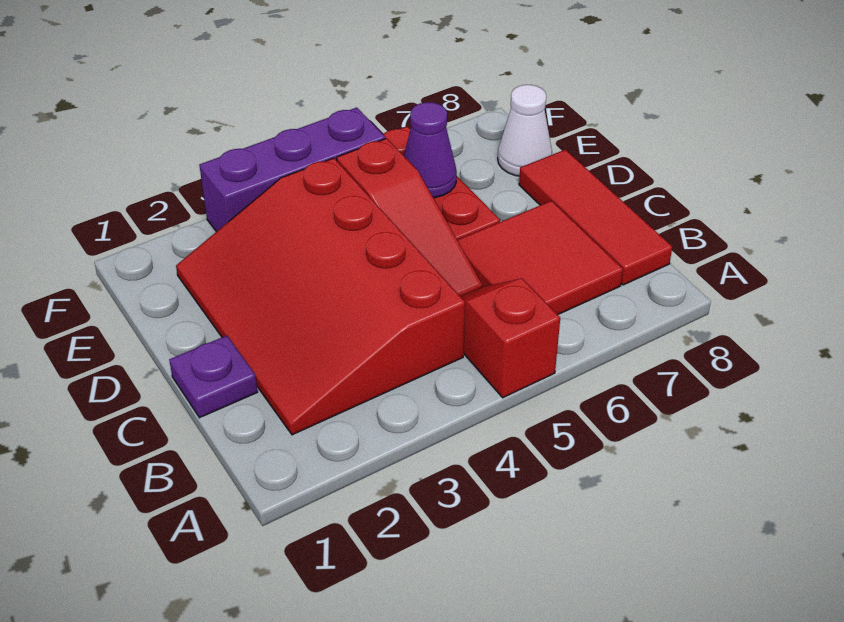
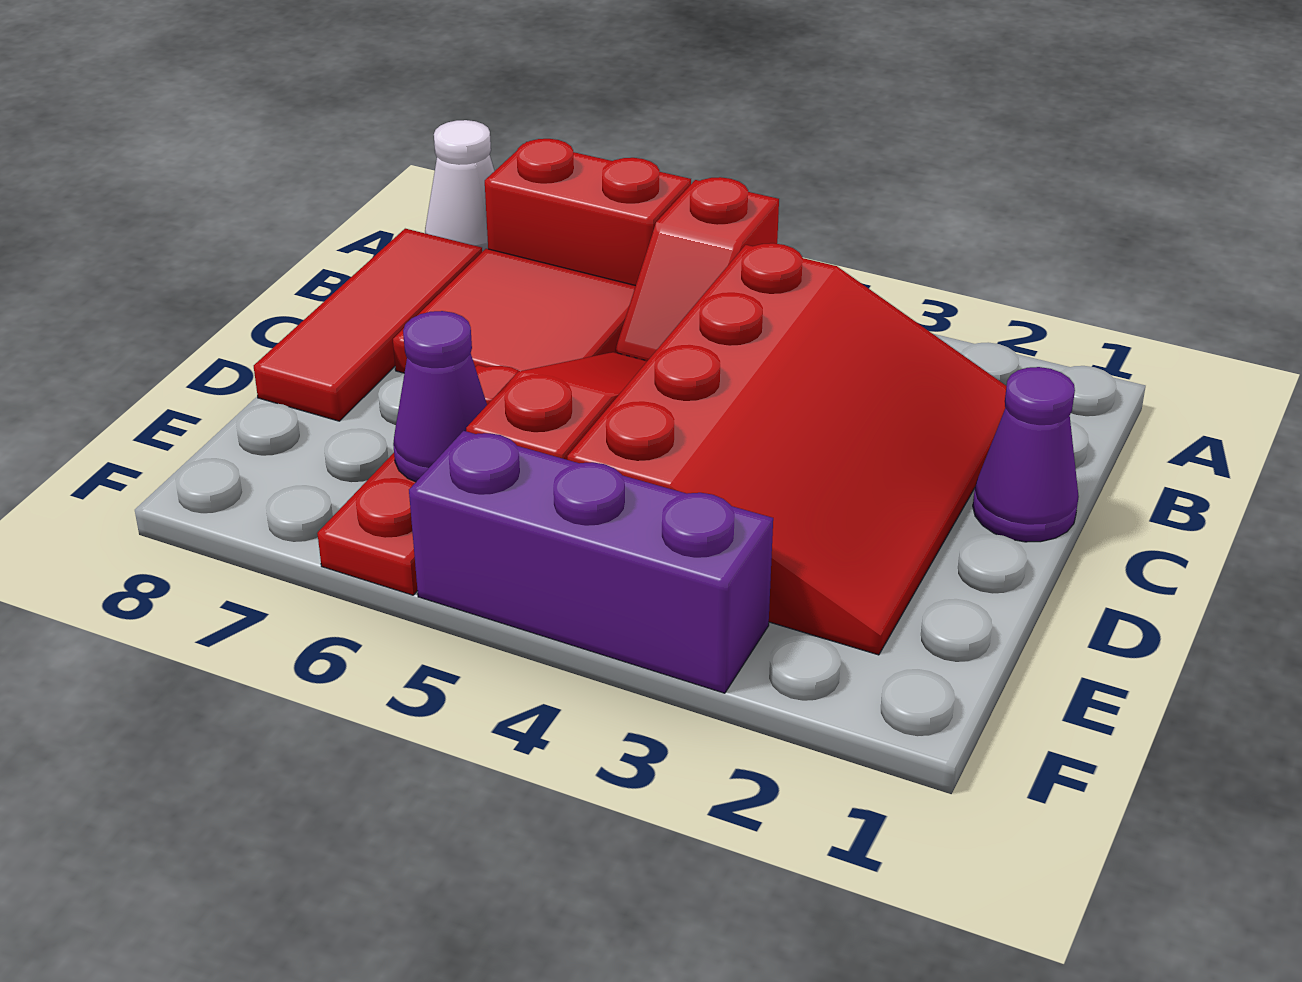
none -> red 1x2 brick [485,139,691,286]
purple 1x1 plate [169,336,258,418] -> purple 1x1 cone [973,367,1079,542]
white 1x1 cone [498,85,552,176] -> white 1x1 cone moved to [425,120,494,252]

